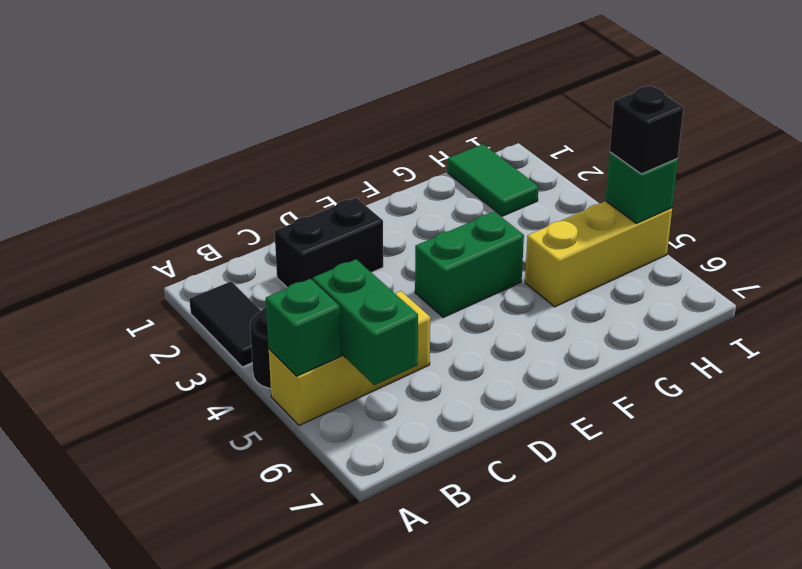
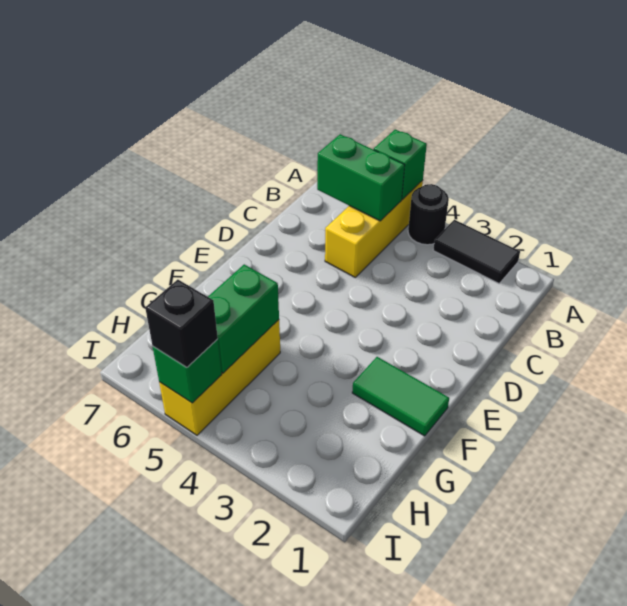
black 1x2 brick [274,198,383,287] -> none
green 1x2 brick [415,212,524,317] -> green 1x2 brick moved to [208,264,279,373]
green 1x2 tile [448,144,538,216] -> green 1x2 tile moved to [352,357,449,436]

